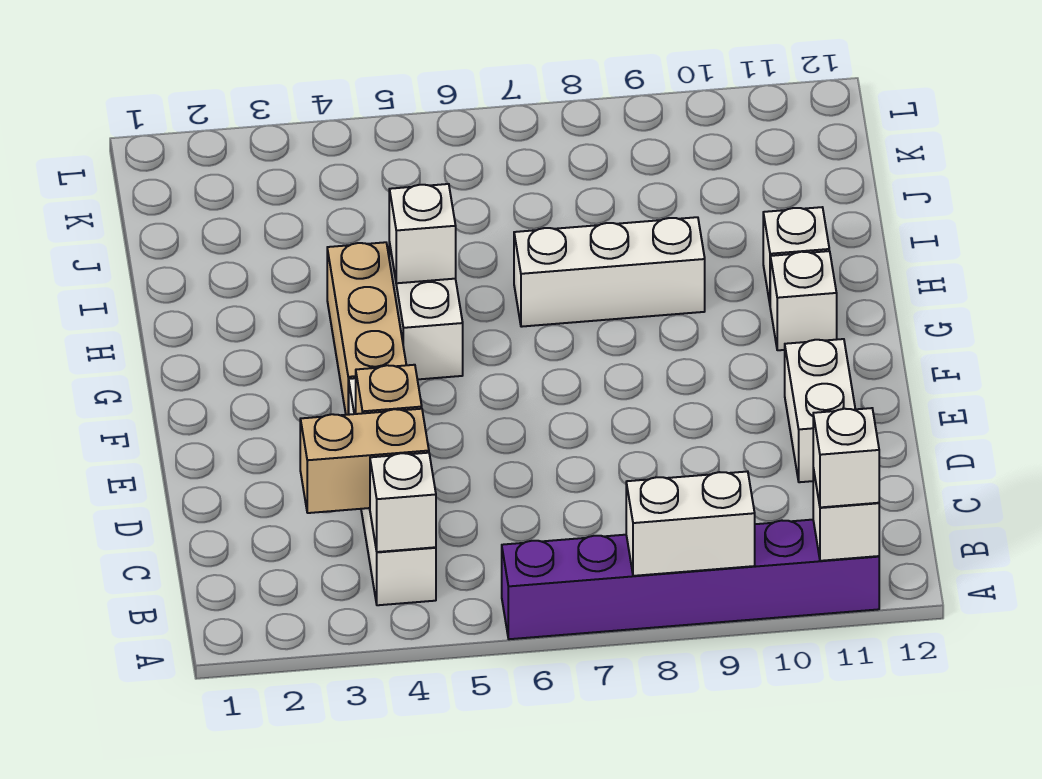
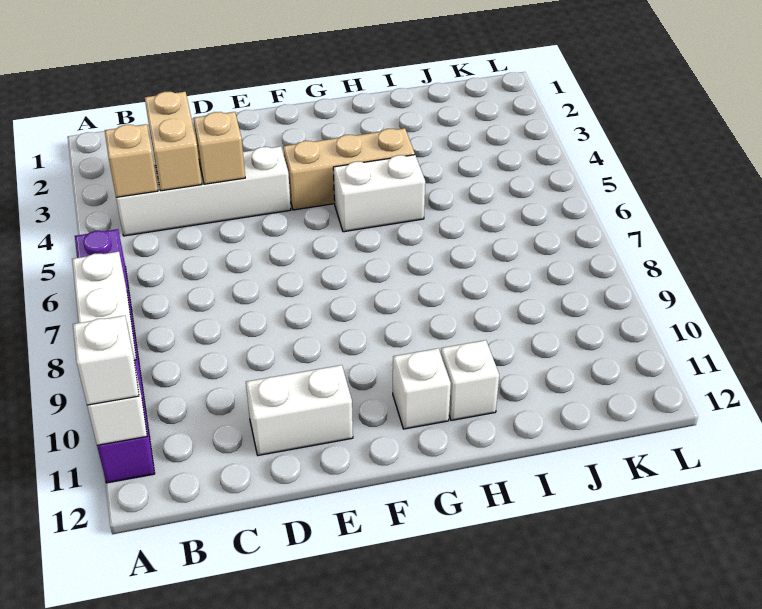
white 1x1 brick [370,453,436,552] -> tan 1x1 brick [105,124,158,197]
white 1x1 brick [389,184,456,283] -> none
white 1x3 brick [514,217,705,327] -> none

